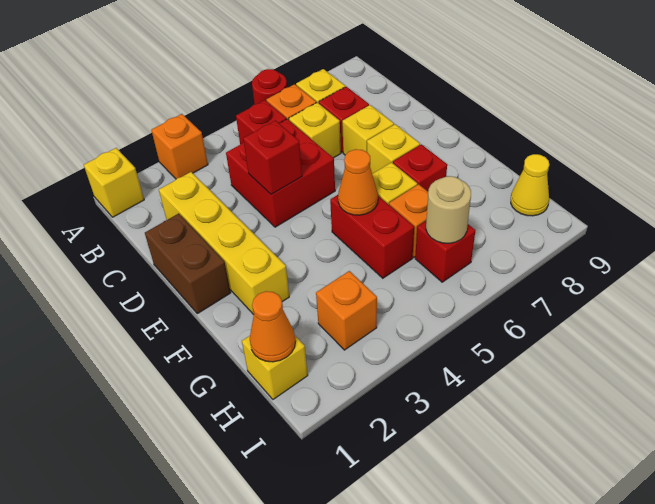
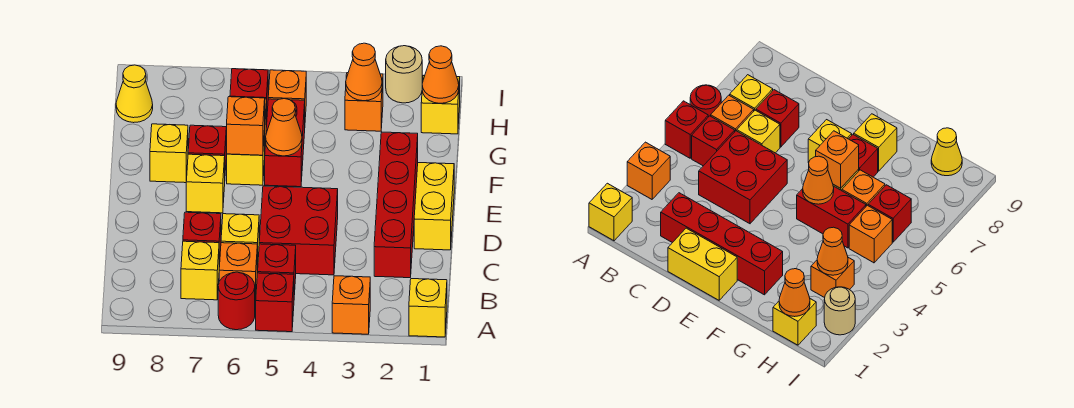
yellow 1x4 brick [159,172,289,315] -> red 1x4 brick [374,132,418,278]
brown 1x2 brick [145,213,231,314] -> yellow 1x2 brick [414,163,454,250]
red 1x1 brick [243,120,302,194] -> red 1x1 brick moved to [256,273,294,332]
yellow 1x1 brick [342,105,394,155] -> yellow 1x1 brick moved to [150,124,188,183]
none -> orange 1x1 brick [227,97,265,155]
none -> orange 1x1 cone [346,43,382,101]
none -> orange 1x1 brick [268,70,306,117]
tan 1x1 round brick [426,176,471,243] -> tan 1x1 round brick moved to [386,46,422,103]

